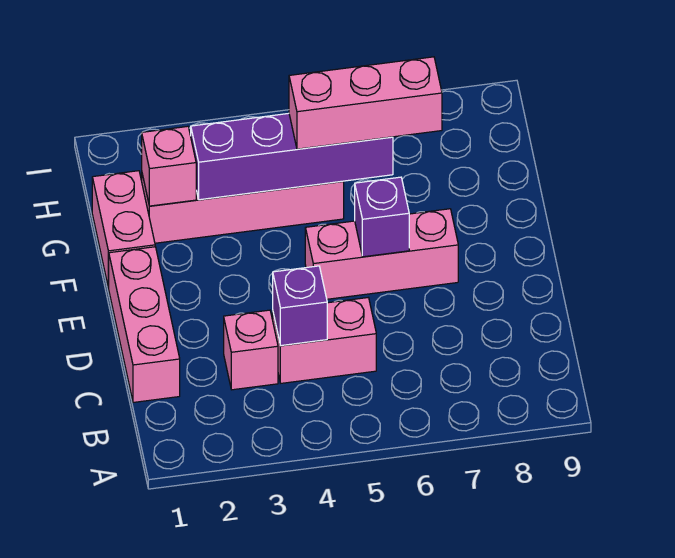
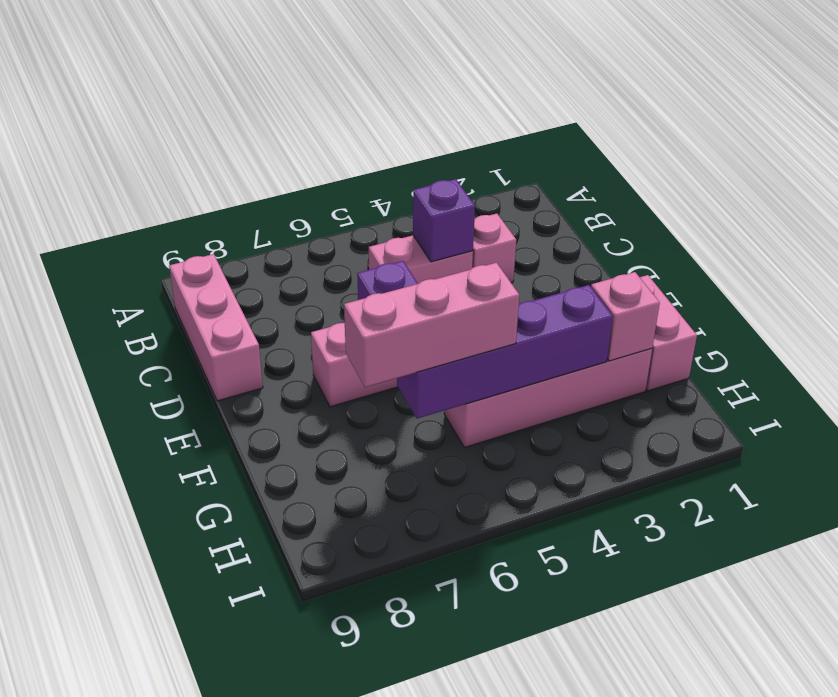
pink 1x3 brick [109,247,180,402] -> pink 1x3 brick moved to [169,254,263,401]

